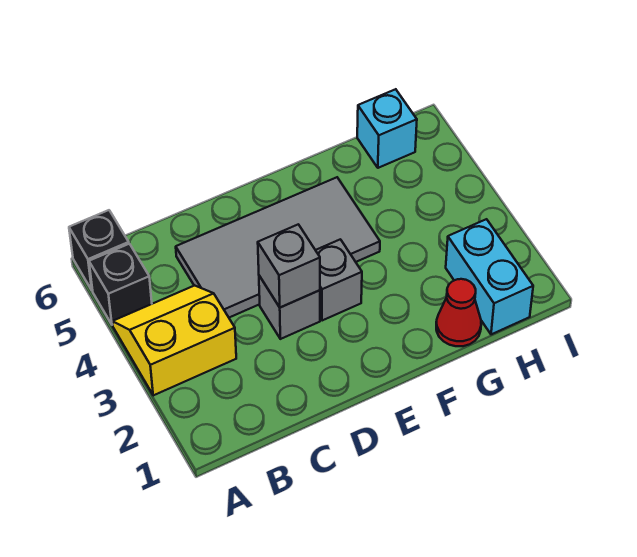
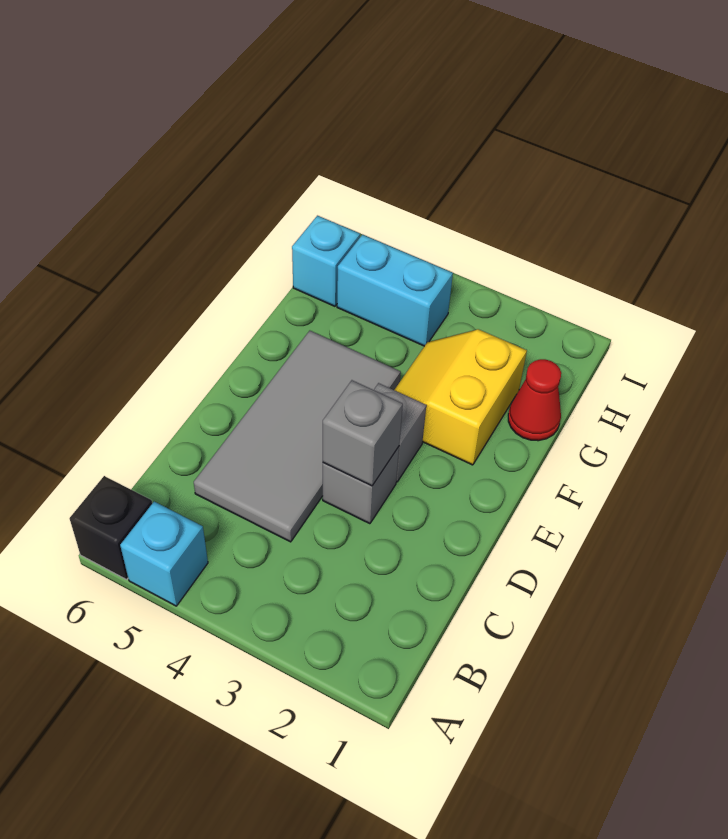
yellow 2x2 slope [112,286,236,395] -> yellow 2x2 slope moved to [395,329,527,465]
black 1x1 brick [89,244,152,325] -> cyan 1x1 brick [120,502,208,606]
cyan 1x2 brick [446,219,533,334] -> cyan 1x2 brick moved to [337,234,453,346]

